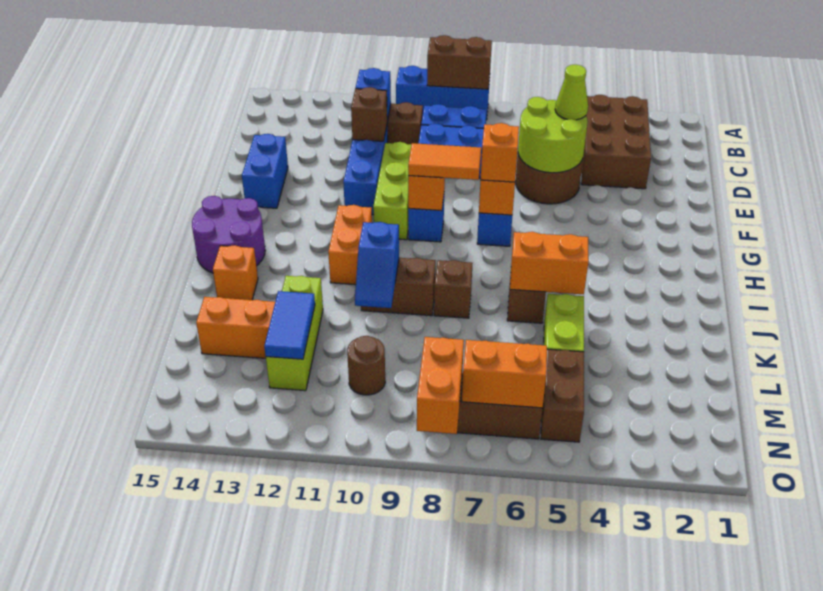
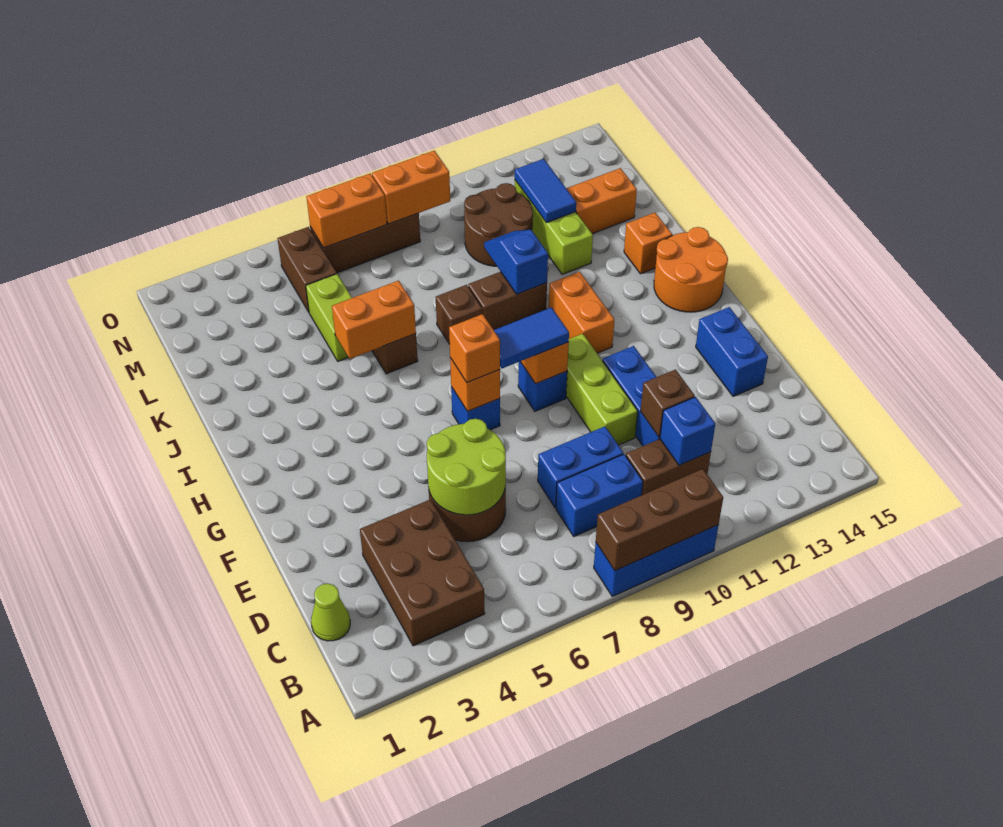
brown 1x2 brick [427,35,492,89] -> brown 1x3 brick [596,469,723,571]
lime 1x1 cone [555,65,588,120] -> lime 1x1 cone moved to [311,584,350,641]
orange 1x2 tile [408,143,481,180] -> blue 1x2 tile [494,307,569,368]
purple 2x2 round brick [192,196,265,273] -> orange 2x2 round brick [654,227,728,312]
brown 1x1 round brick [347,336,385,395] -> brown 2x2 round brick [464,183,533,266]
orange 1x2 brick [417,337,464,434] -> orange 1x2 brick turned to [372,151,450,224]

